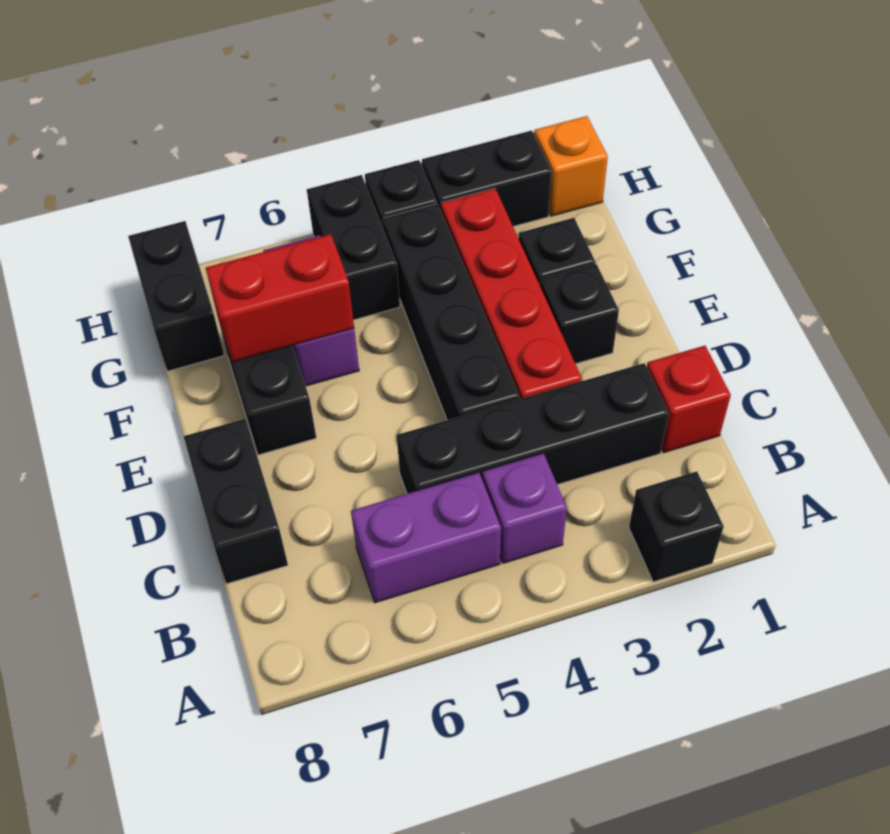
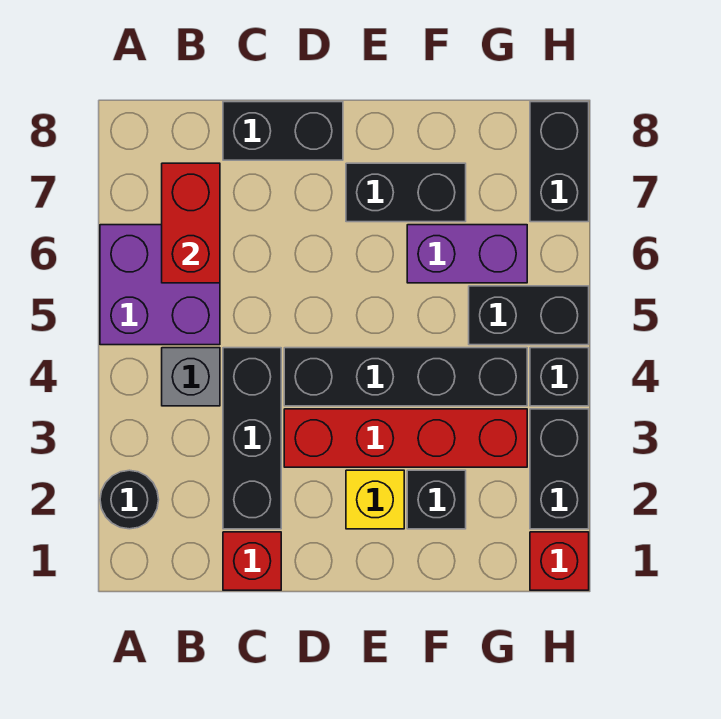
black 1x1 brick [629,471,724,582] -> black 1x1 round brick [100,470,159,529]
purple 1x1 brick [482,453,567,563] -> grey 1x1 brick [162,348,220,406]
purple 1x2 brick [351,473,501,603] -> purple 2x2 brick [100,225,220,345]
black 1x4 brick [397,363,669,494] -> black 1x3 brick [223,348,281,529]
black 1x1 brick [540,264,619,364] -> yellow 1x1 brick [346,470,404,529]
red 1x2 brick [206,234,354,362] -> red 1x2 brick moved to [162,163,220,283]
black 1x2 brick [128,221,224,371] -> black 1x2 brick turned to [530,102,589,222]
orange 1x1 brick [534,116,608,216] -> red 1x1 brick [530,532,589,590]

